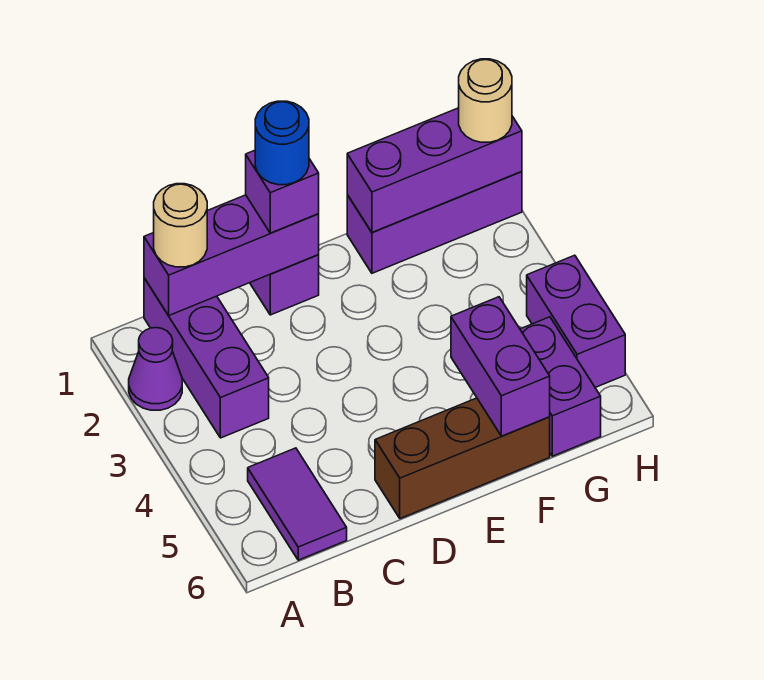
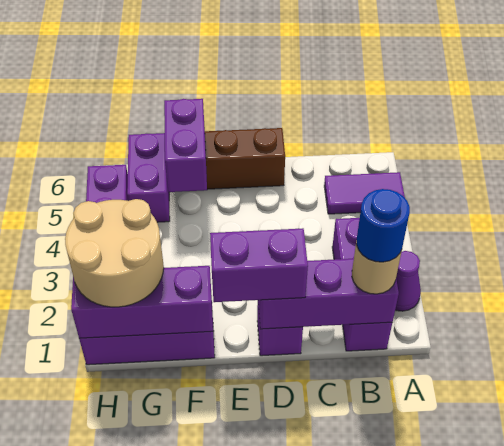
purple 1x2 tile [248,448,347,560] -> purple 1x2 tile turned to [324,172,405,214]
purple 1x1 brick [246,150,319,233] -> purple 1x2 brick [210,228,308,302]
blue 1x1 round brick [255,101,309,185] -> blue 1x1 round brick moved to [356,189,410,262]
tan 1x1 round brick [459,59,512,142] -> tan 2x2 round brick [65,199,164,307]

